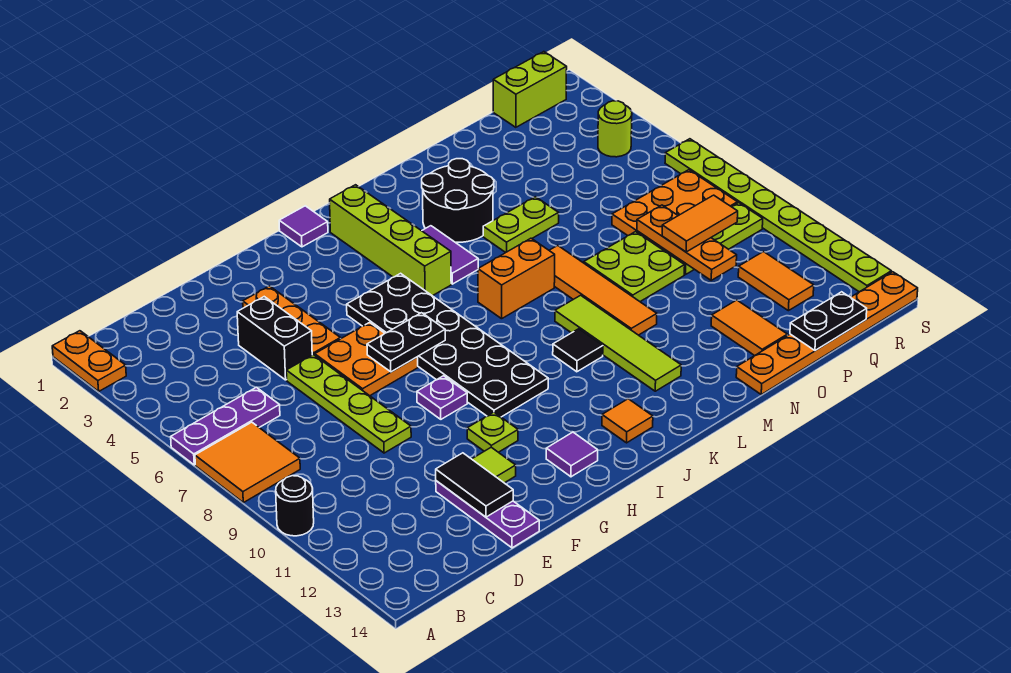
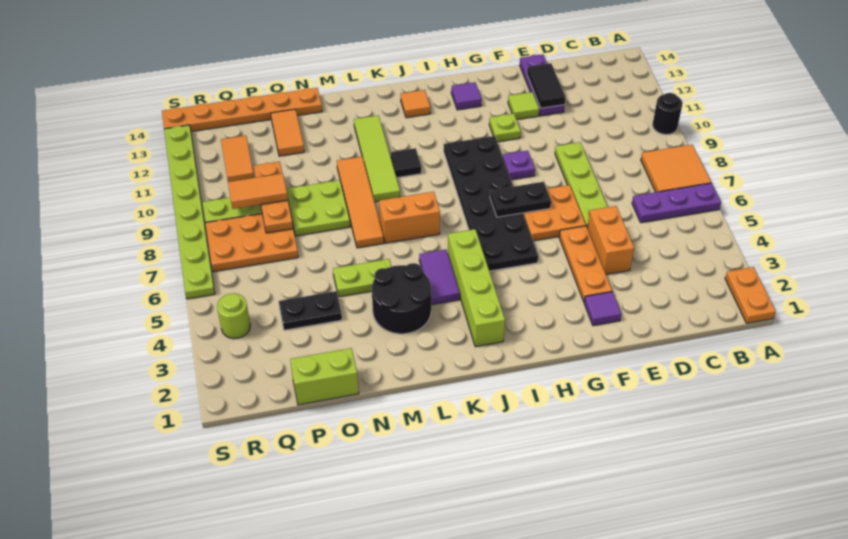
black 1x2 brick [237,297,312,380] -> orange 1x2 brick [587,206,634,274]
purple 1x1 tile [279,206,328,247] -> purple 1x1 tile moved to [584,292,621,326]
black 1x2 plate [790,292,867,351] -> black 1x2 plate moved to [279,291,342,330]
lime 1x2 brick [493,52,567,127] -> lime 1x2 brick moved to [290,348,359,405]

